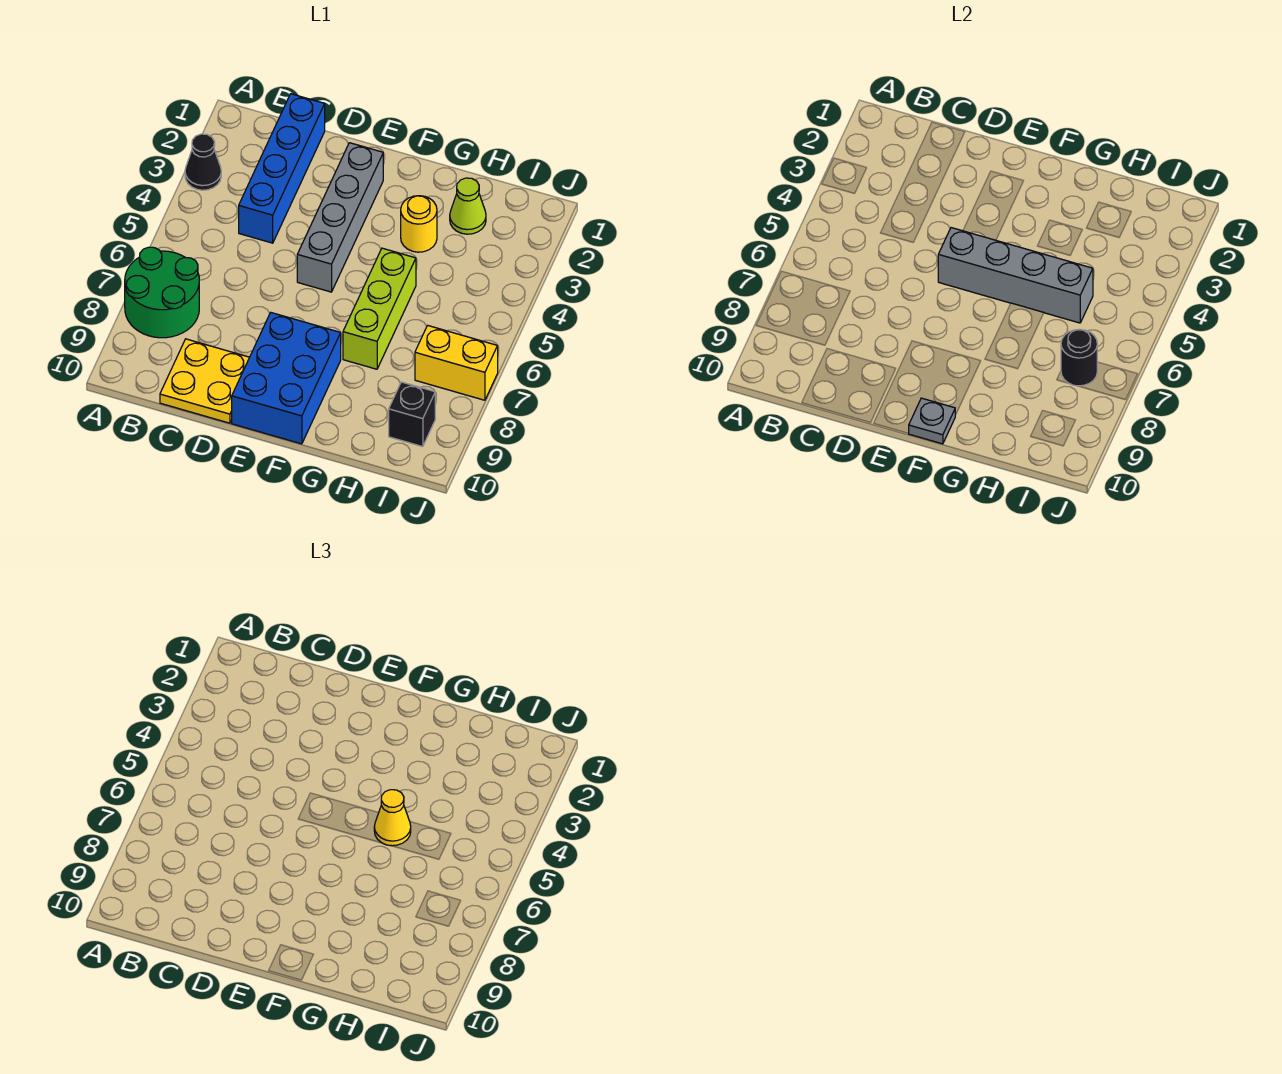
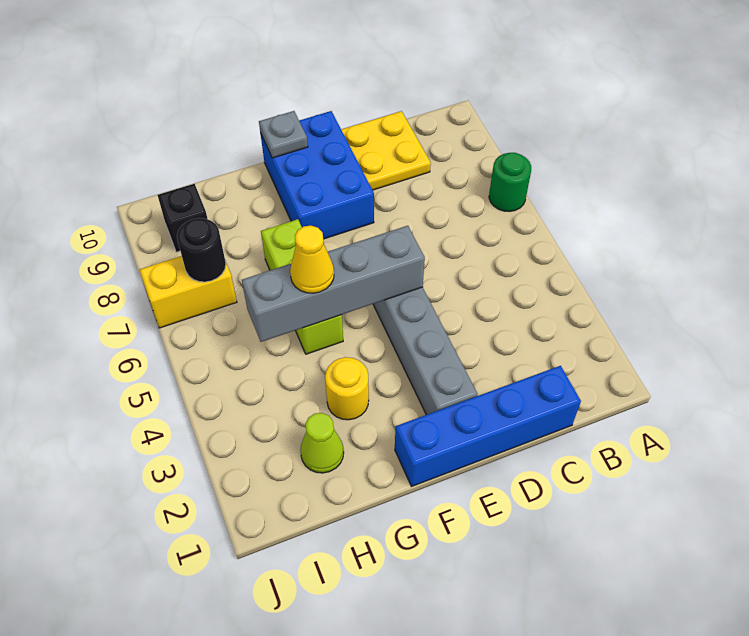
black 1x1 cone [185,134,221,190] -> none
green 2x2 round brick [125,247,199,338] -> green 1x1 round brick [489,153,531,212]
blue 1x4 brick [239,94,325,243] -> blue 1x4 brick turned to [395,366,581,486]

